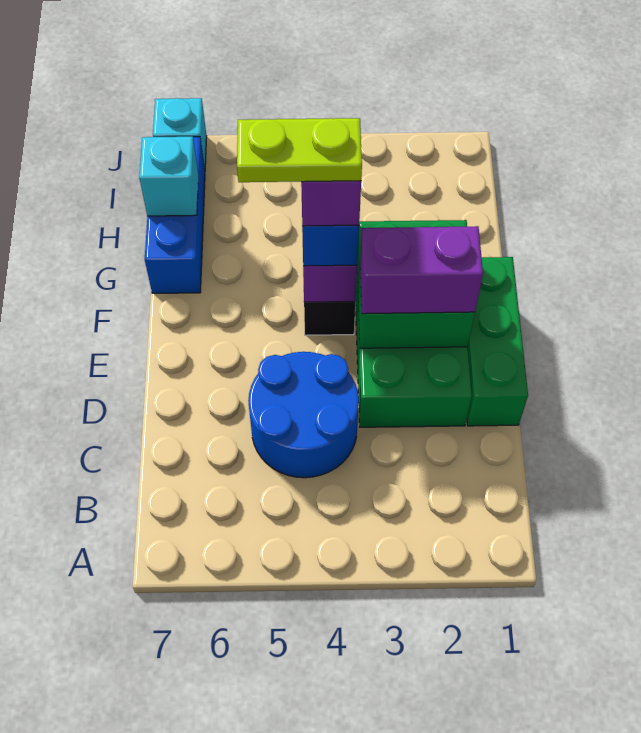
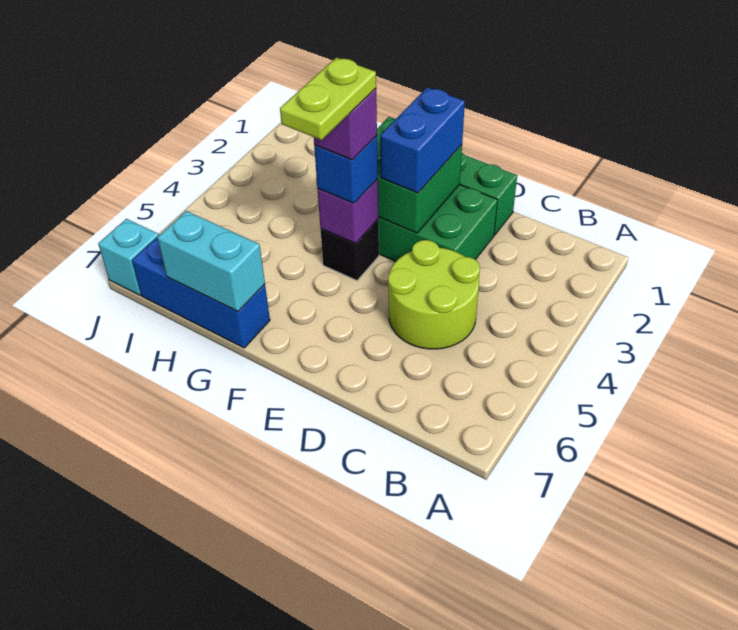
blue 2x2 round brick [248,352,359,478] -> lime 2x2 round brick [388,240,480,349]
purple 1x2 brick [360,226,483,314] -> blue 1x2 brick [380,87,465,193]
cyan 1x1 brick [139,137,198,216] -> cyan 1x2 brick [157,211,265,311]

